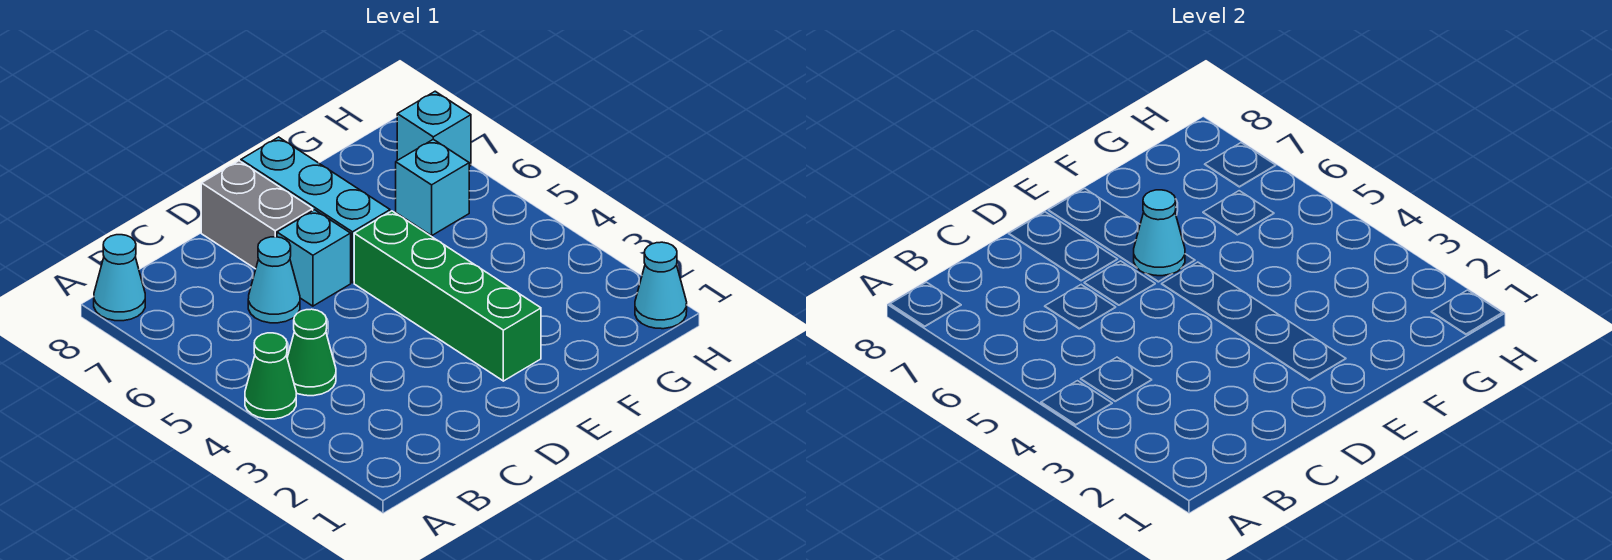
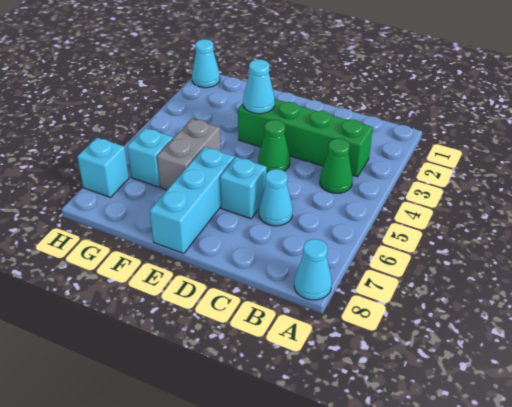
green 1x1 cone [245,333,296,419] -> green 1x1 cone moved to [258,120,290,172]
grey 1x2 brick [201,161,313,269] -> grey 1x2 brick moved to [157,119,221,190]
green 1x4 brick [354,211,541,381] -> green 1x4 brick turned to [238,99,373,177]
cyan 1x1 cone [1134,190,1185,276] -> cyan 1x1 cone moved to [243,59,275,114]

